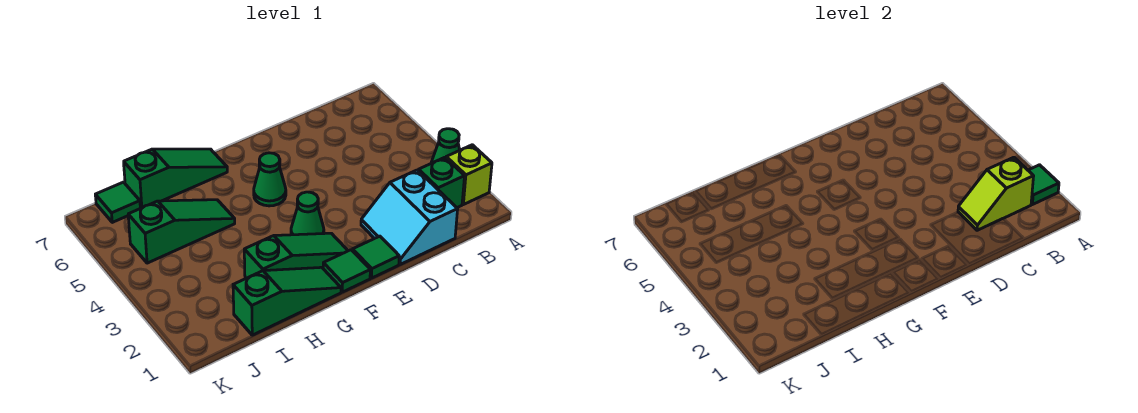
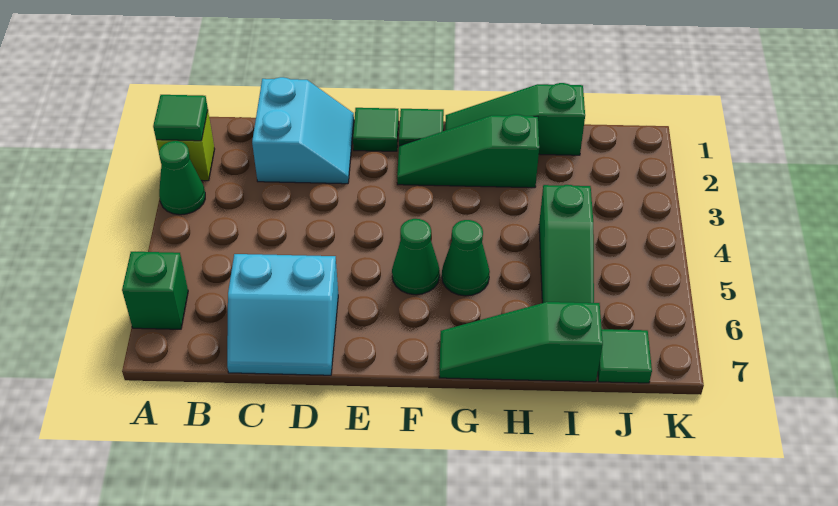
green 1x1 brick [419,157,465,208] -> green 1x1 brick moved to [122,252,188,329]
lime 1x2 slope [958,157,1034,230] -> none
none -> cyan 2x2 slope [227,254,338,375]
green 1x1 cone [291,192,324,235] -> green 1x1 cone moved to [442,220,490,296]
green 1x3 slope [128,200,235,263] -> green 1x3 slope turned to [539,185,594,303]

